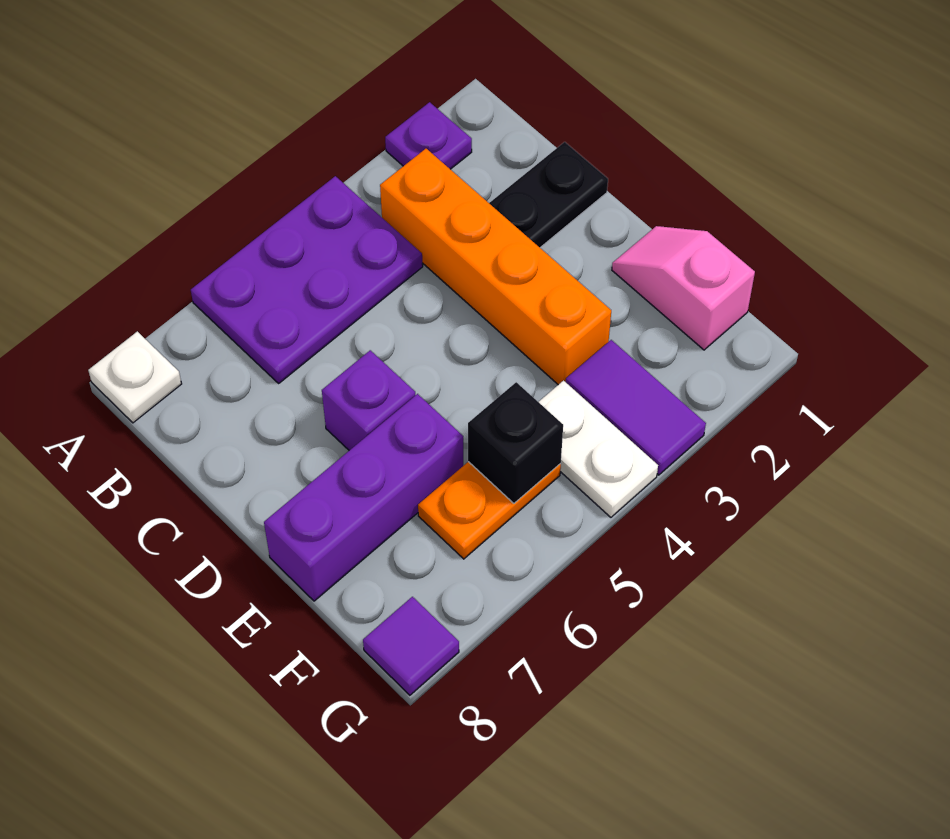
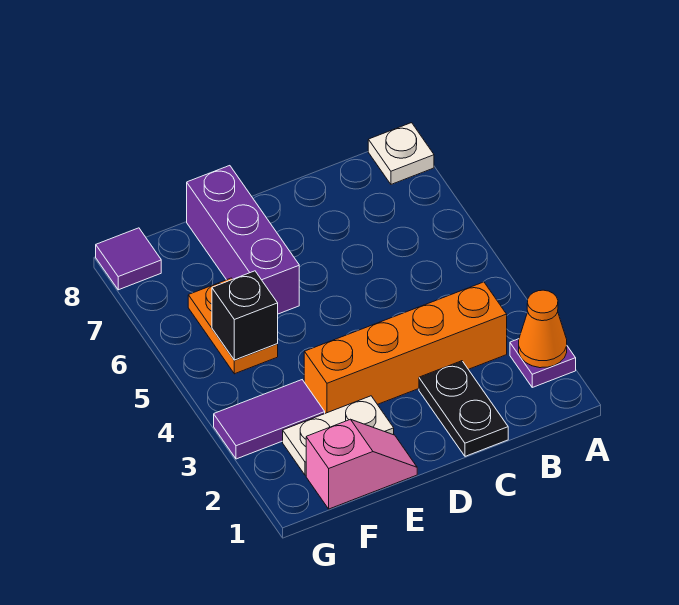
none -> orange 1x1 cone [519,290,567,368]
purple 2x3 plate [191,176,423,383] -> none
purple 1x1 brick [322,350,415,450] -> none
white 1x2 plate [539,380,658,517] -> white 1x2 plate moved to [283,396,394,475]

